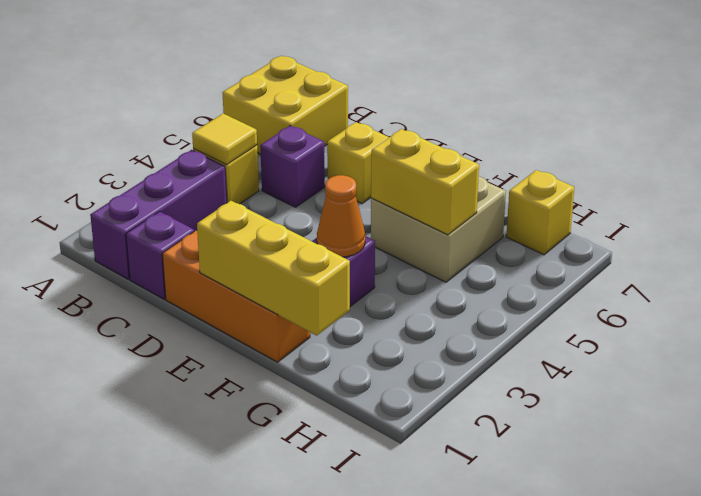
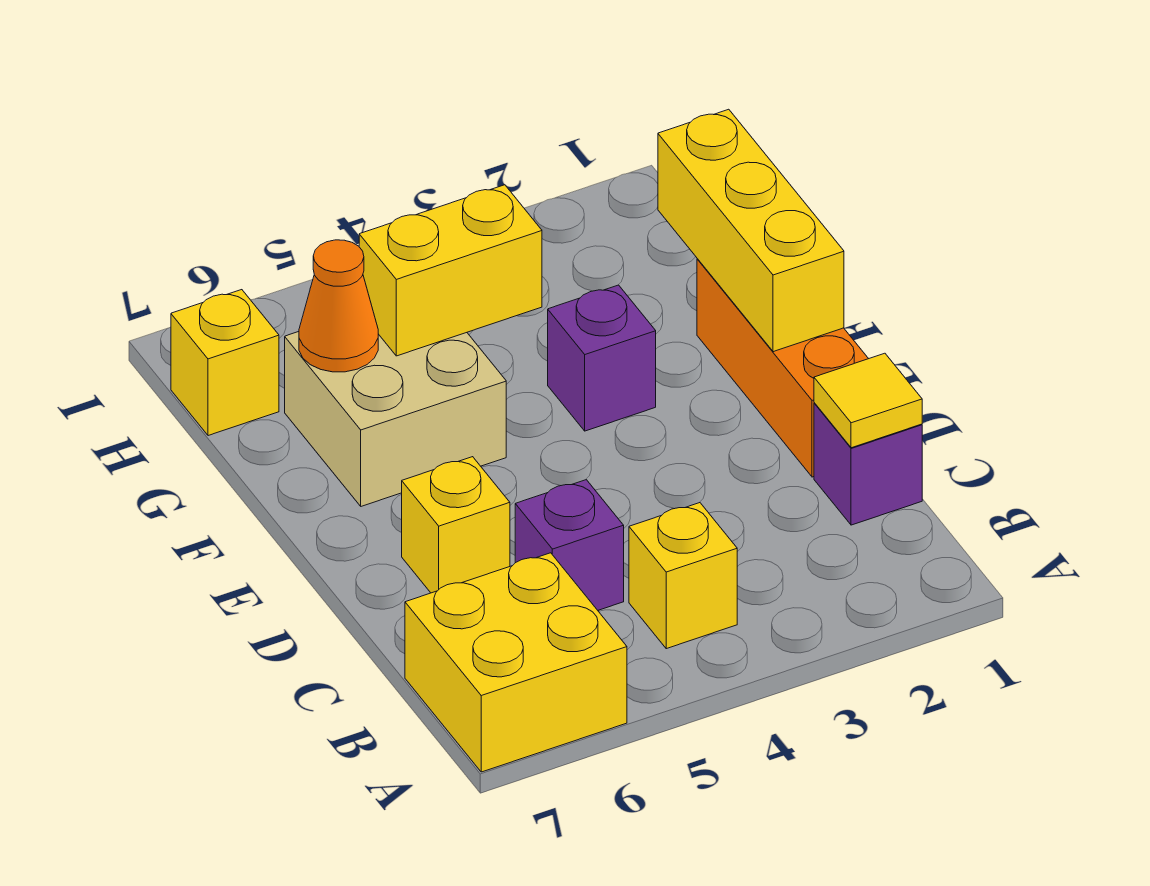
purple 1x3 brick [90,150,227,279] -> none
yellow 1x1 tile [192,113,257,165] -> yellow 1x1 tile moved to [814,353,922,448]
orange 1x1 cone [317,175,365,257] -> orange 1x1 cone moved to [299,240,378,372]
yellow 1x2 brick [371,129,479,235] -> yellow 1x2 brick turned to [359,185,542,356]

